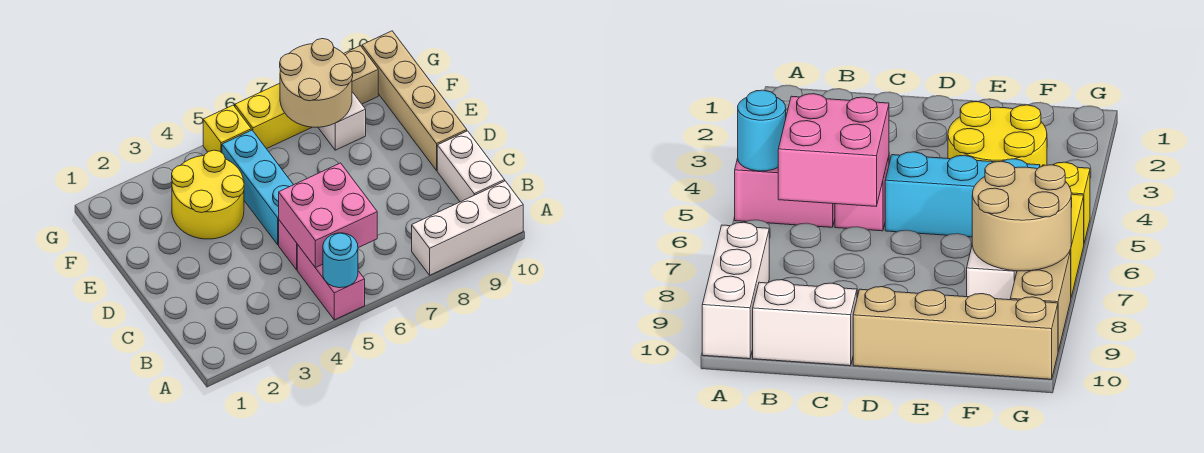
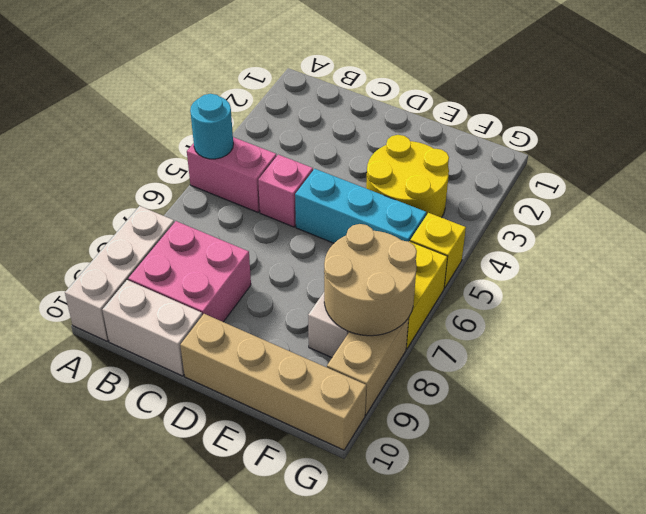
pink 2x2 brick [279,163,377,268] -> pink 2x2 brick moved to [128,221,251,322]

